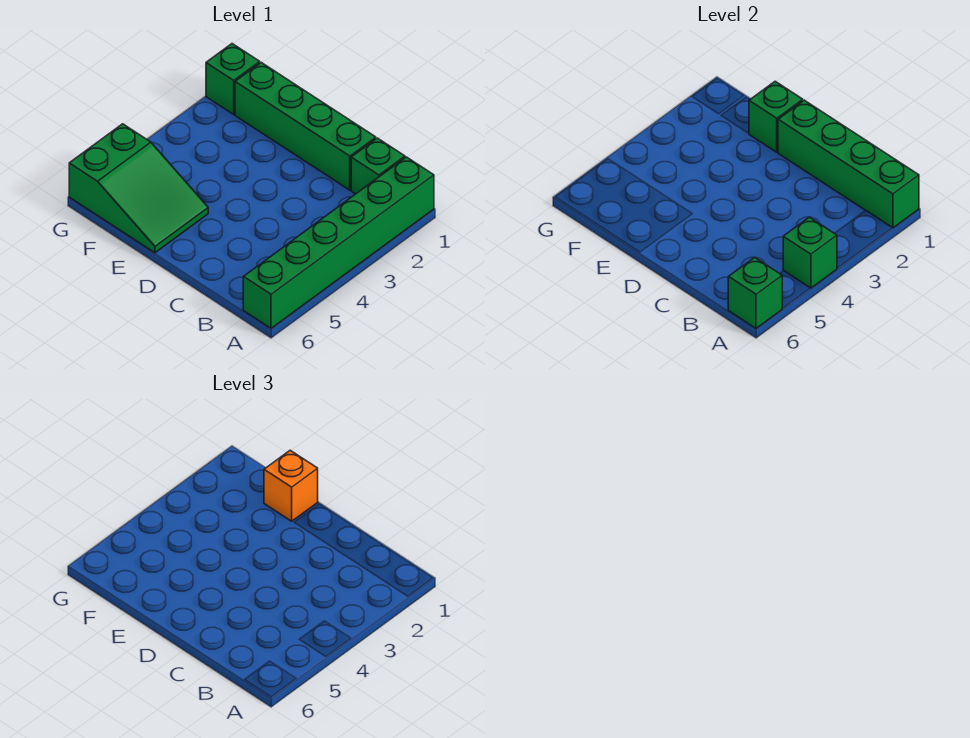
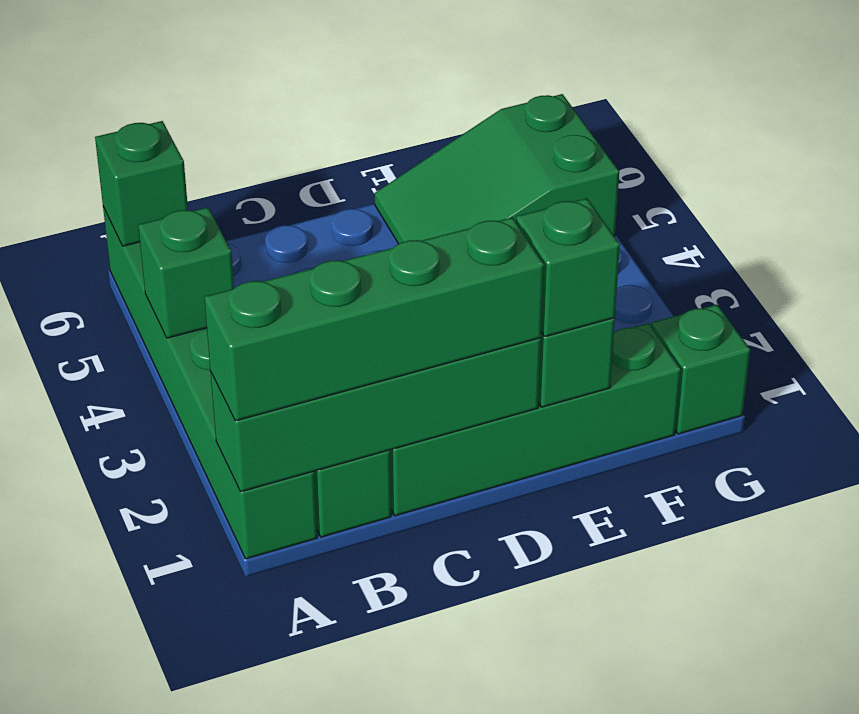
none -> green 1x4 brick [204,217,544,421]
orange 1x1 brick [264,450,318,521] -> green 1x1 brick [516,198,620,337]

